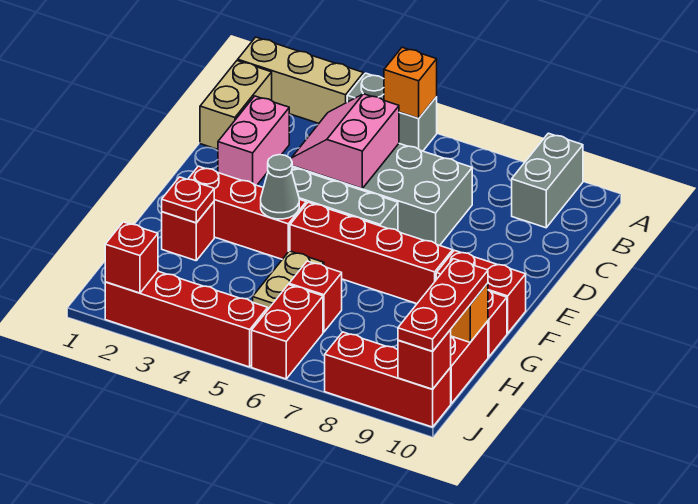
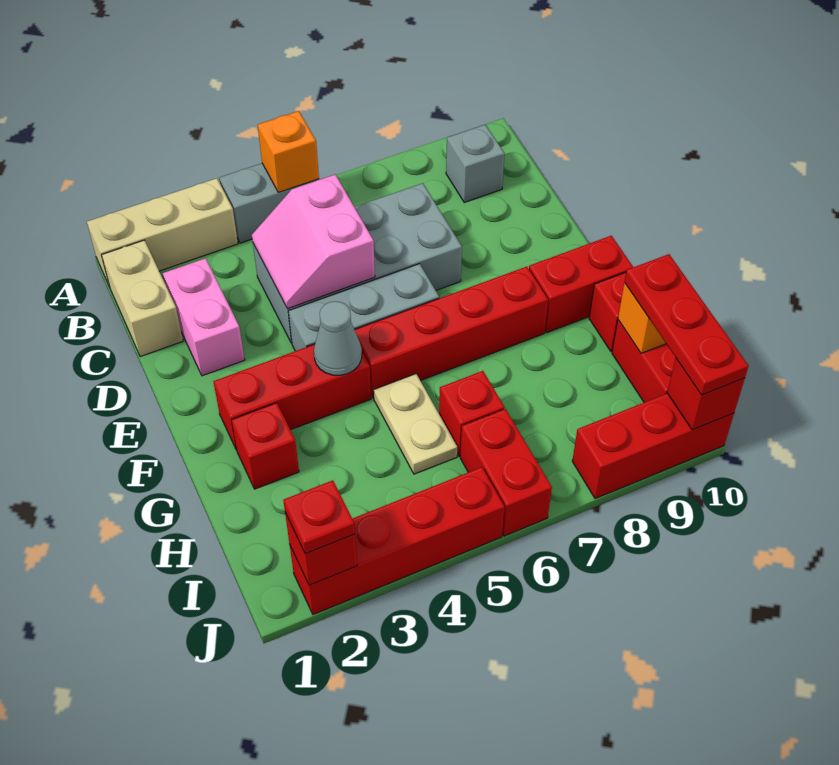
grey 1x2 brick [512,133,583,228] -> grey 1x1 brick [446,125,505,202]
red 1x1 plate [162,177,214,223] -> red 1x1 plate moved to [283,480,355,554]

